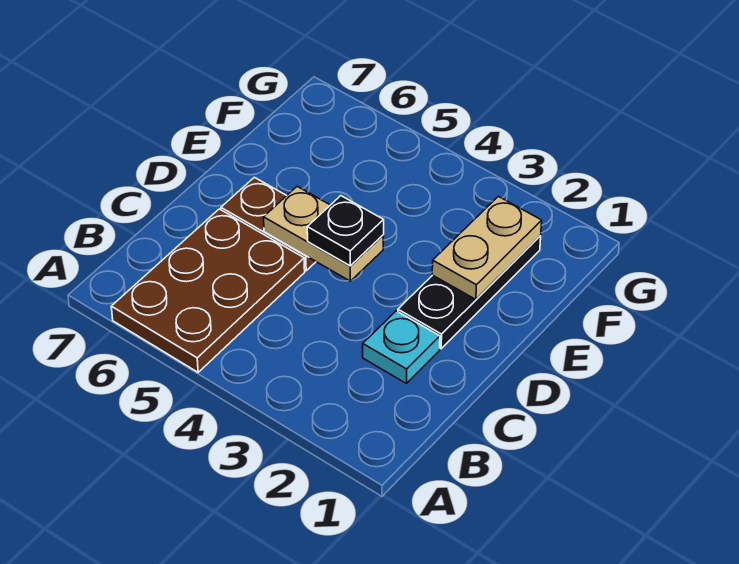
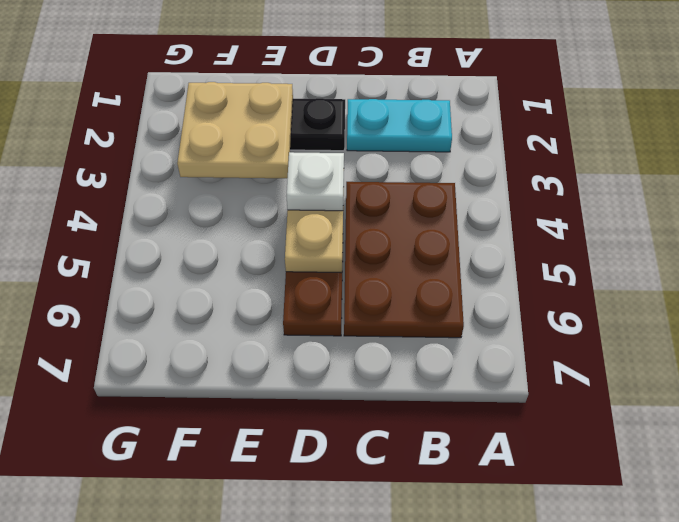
brown 2x3 plate [111,209,305,372] -> brown 2x3 plate turned to [344,182,464,338]
cyan 1x1 plate [363,311,440,384] -> cyan 1x2 plate [347,99,452,152]
black 1x1 plate [307,196,384,266] -> white 1x1 plate [287,152,344,211]
tan 1x2 plate [432,196,542,299] -> tan 2x2 plate [177,82,293,178]

